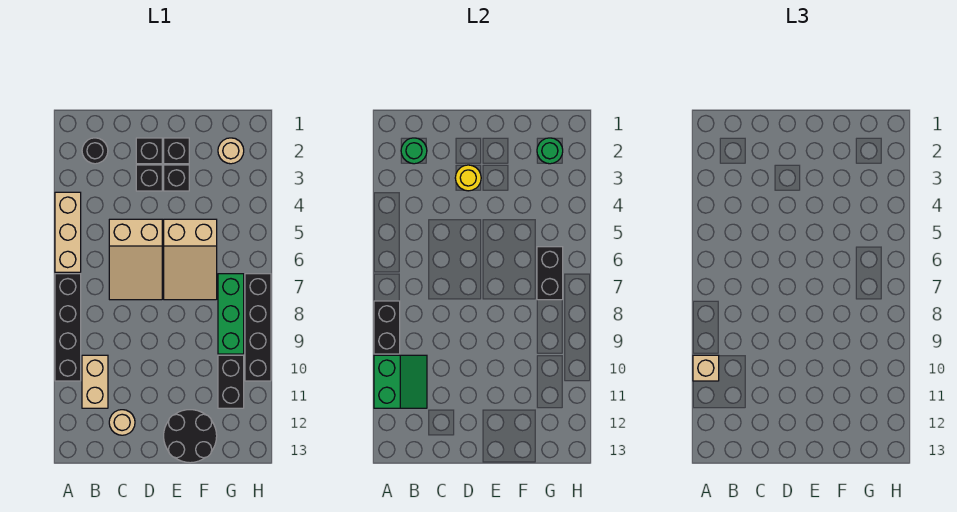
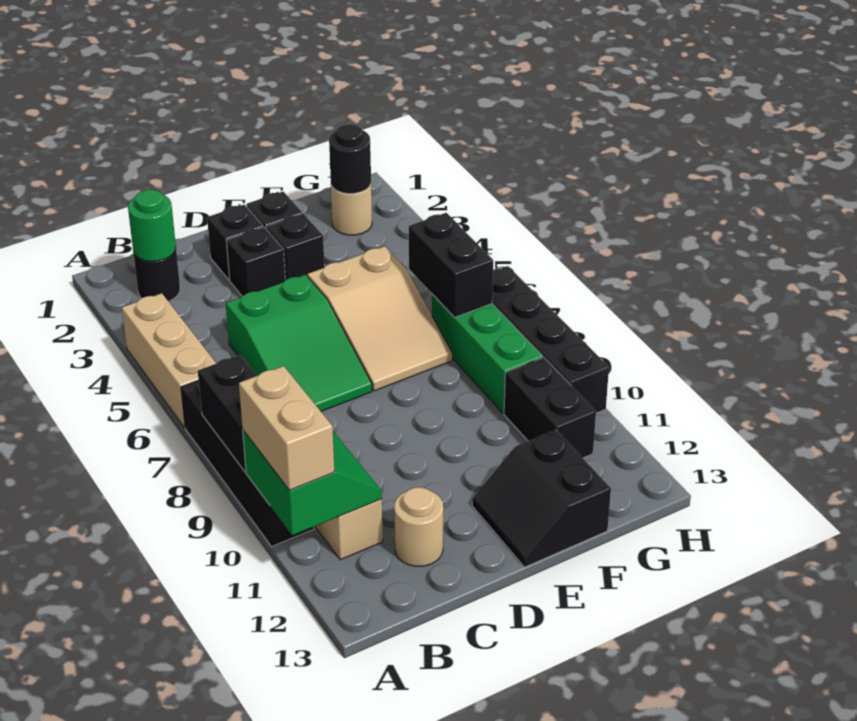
tan 1x1 brick [693,355,719,381] -> tan 1x2 brick [239,366,334,490]
tan 2x3 slope [109,219,162,300] -> green 2x3 slope [226,275,372,411]
yellow 1x1 round brick [455,165,481,191] -> none
black 2x2 round brick [164,410,217,463] -> black 2x2 slope [472,430,611,567]
green 1x1 round brick [537,138,563,164] -> black 1x1 round brick [329,124,371,194]

